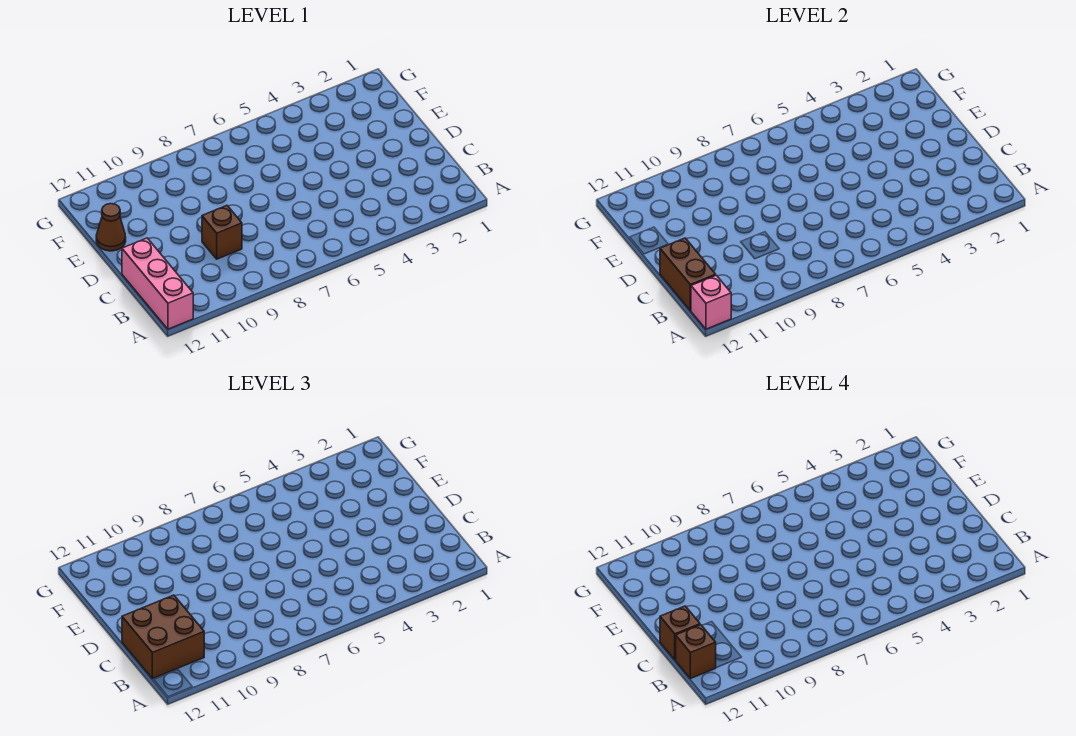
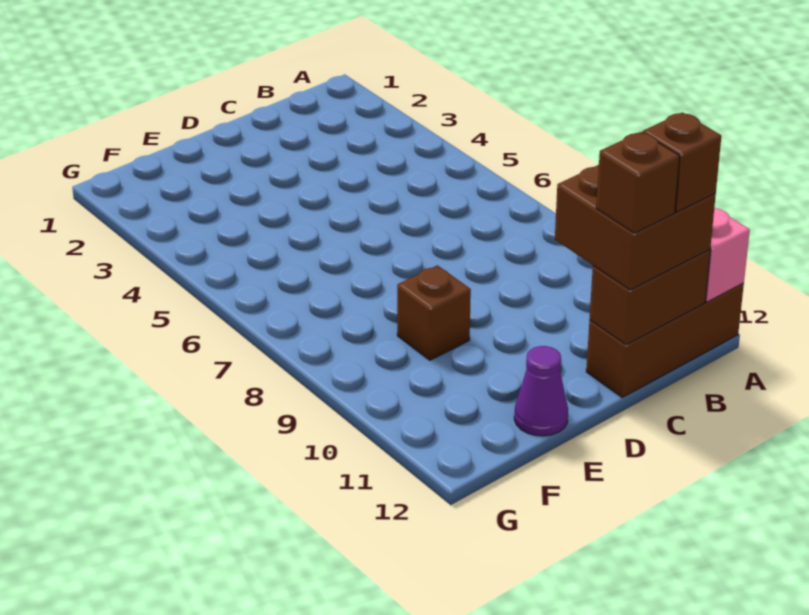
pink 1x3 brick [122,238,193,329] -> brown 1x3 brick [586,283,744,397]
brown 1x1 brick [202,205,242,259] -> brown 1x1 brick moved to [397,265,471,360]
brown 1x1 cone [96,204,126,251] -> purple 1x1 cone [514,346,568,436]

